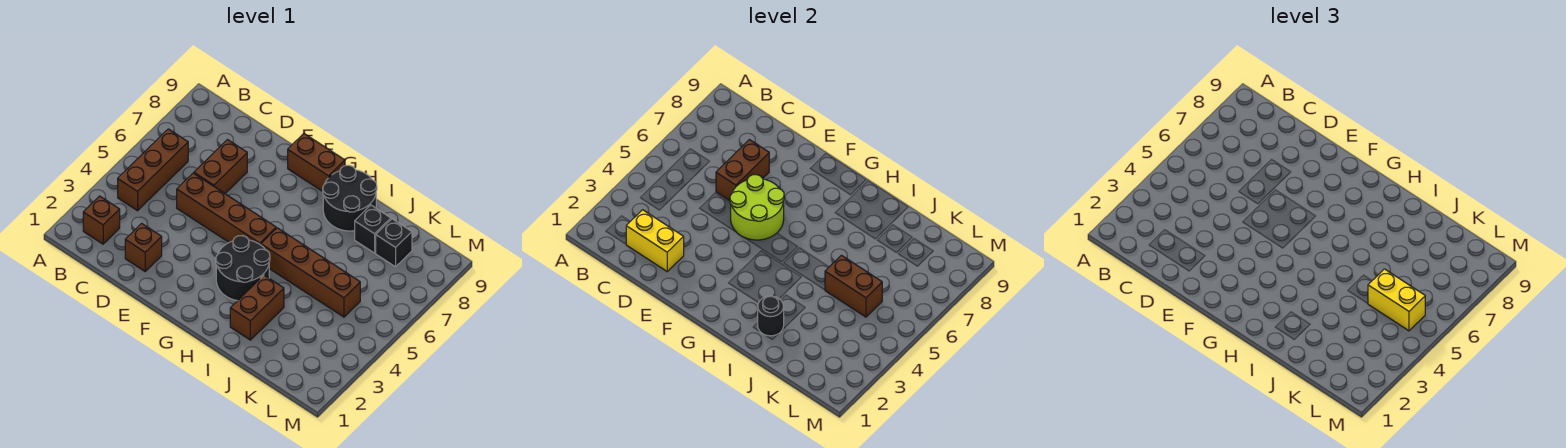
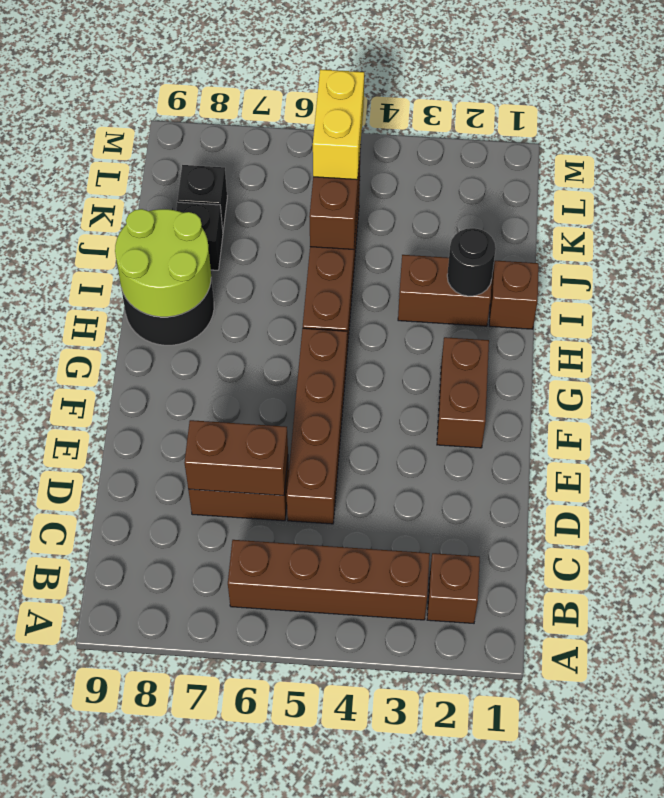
brown 1x3 brick [118,129,188,211] -> brown 1x4 brick [228,540,430,620]
yellow 1x2 brick [626,210,684,271] -> none
brown 1x1 brick [125,223,162,271] -> brown 1x1 brick moved to [489,261,539,329]
lime 2x2 round brick [730,175,784,240] -> lime 2x2 round brick moved to [115,209,211,317]
brown 1x2 brick [288,134,345,191] -> brown 1x2 brick moved to [437,337,489,448]
black 2x2 round brick [216,236,270,301] -> none

